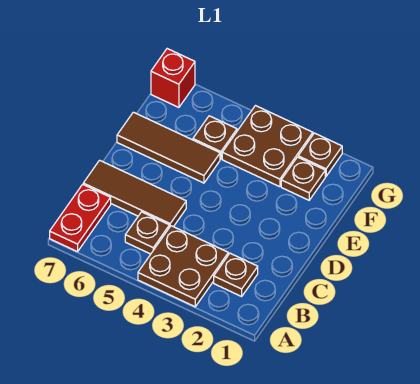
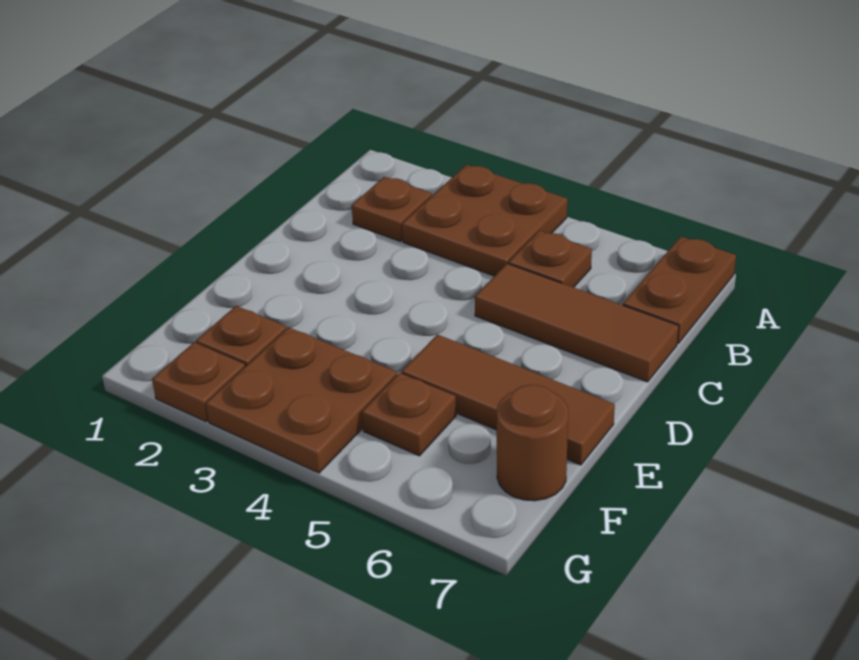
red 1x2 plate [50,184,111,252] -> brown 1x2 plate [623,237,736,343]
none -> brown 1x1 round brick [497,385,568,501]
red 1x1 brick [151,49,195,107] -> none

